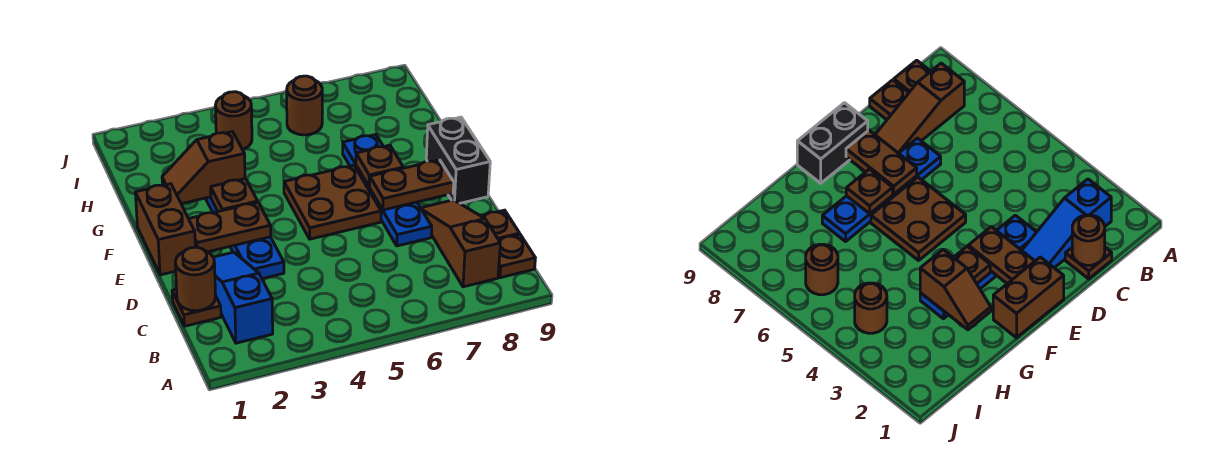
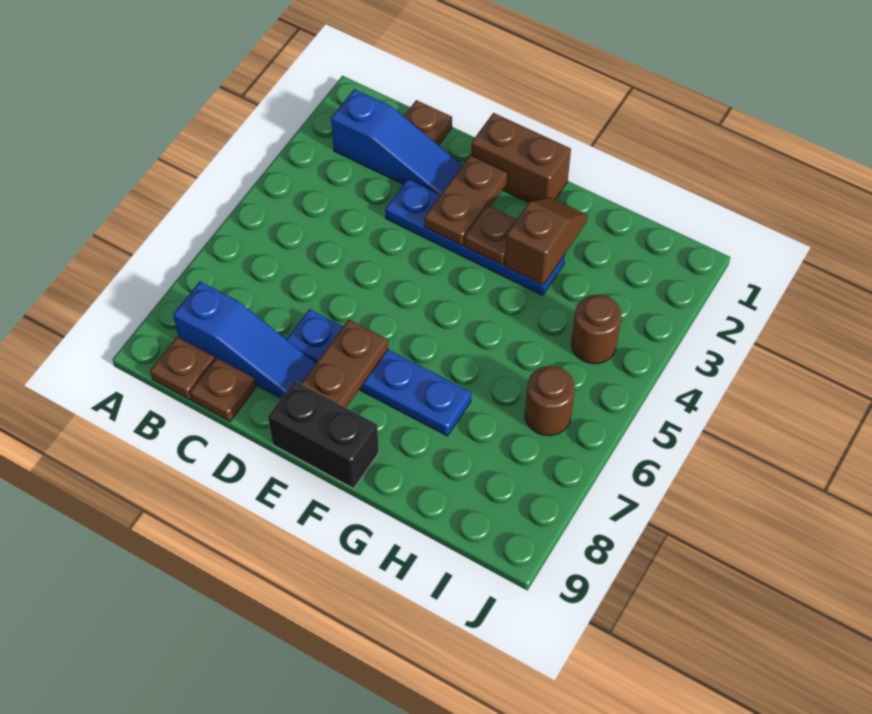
brown 1x3 slope [421,200,500,287] -> blue 1x3 slope [173,282,316,398]
brown 1x1 round brick [175,247,216,311] -> none
brown 2x2 plate [284,165,381,239] -> none
brown 1x1 plate [356,145,403,186] -> none

